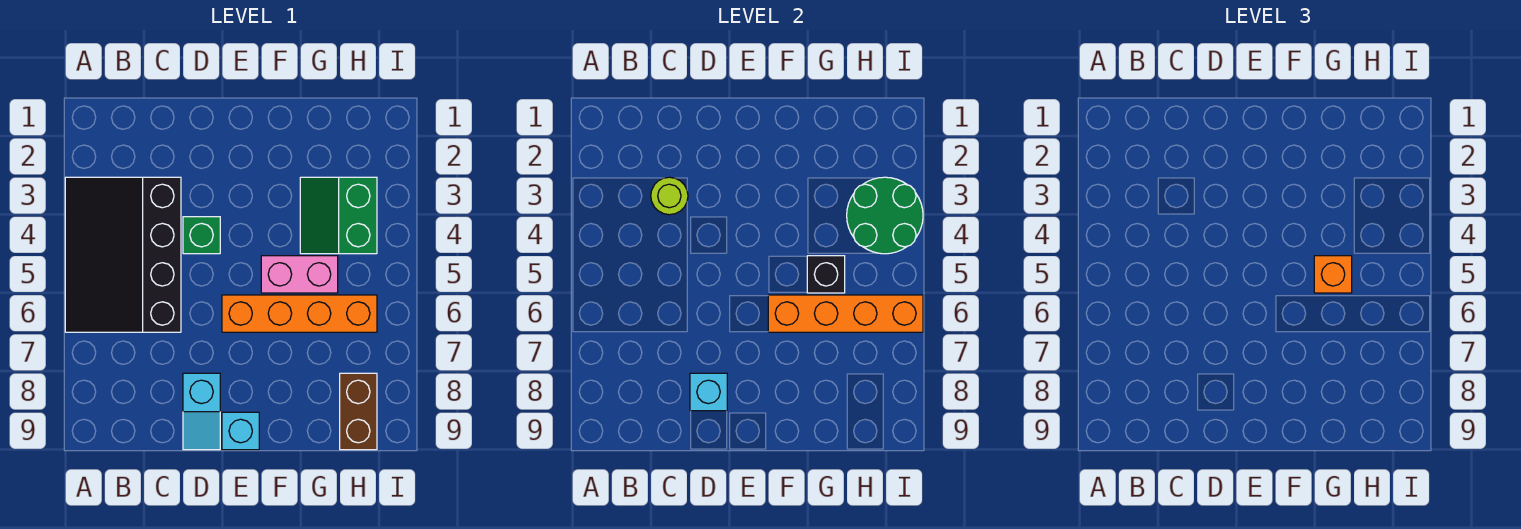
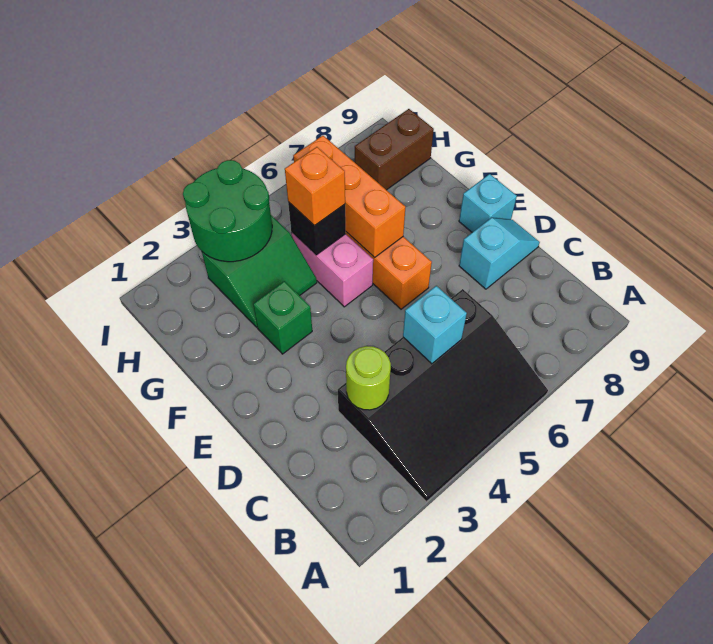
green 1x1 brick [183,217,220,254] -> green 1x1 brick moved to [253,281,312,354]
cyan 1x1 brick [690,373,727,411] -> cyan 1x1 brick moved to [403,286,467,364]
orange 1x4 brick [768,295,923,332] -> orange 1x3 brick [293,136,405,258]

